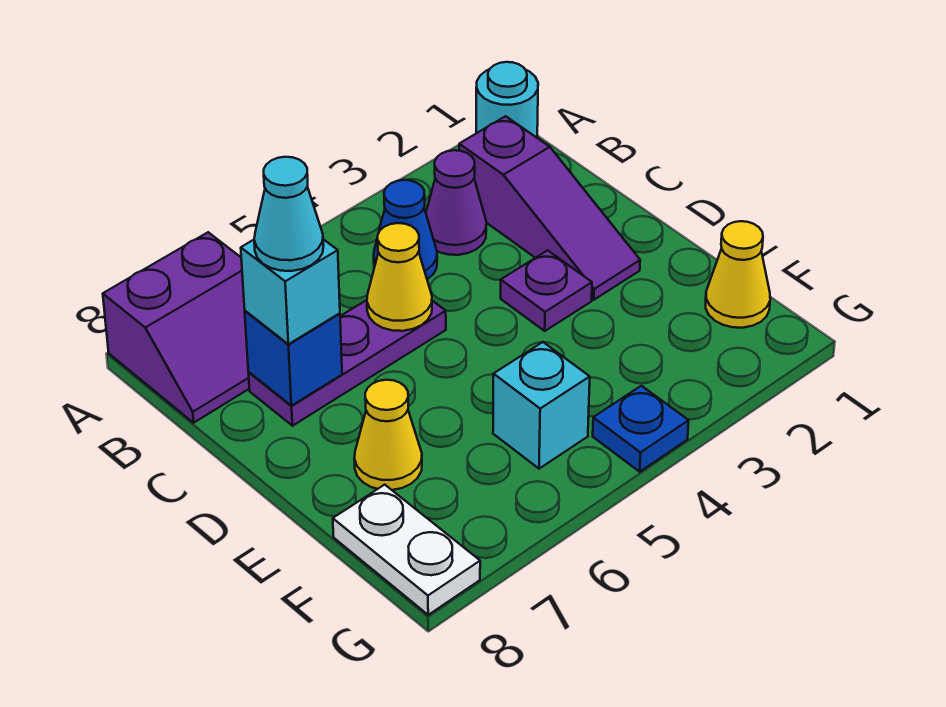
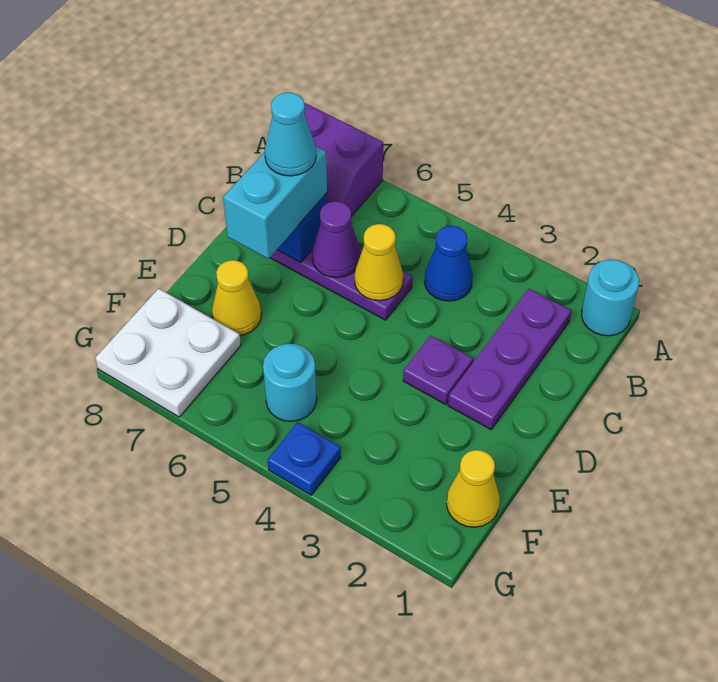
purple 1x3 slope [459,116,640,300] -> purple 1x3 plate [448,289,571,429]
purple 1x1 cone [426,150,486,255] -> purple 1x1 cone moved to [312,201,361,278]
cyan 1x1 brick [241,239,340,344] -> cyan 1x2 brick [223,146,327,259]
cyan 1x1 brick [493,342,590,469] -> cyan 1x1 round brick [263,344,317,421]
white 1x2 plate [333,485,480,615] -> white 2x2 plate [95,289,241,417]

